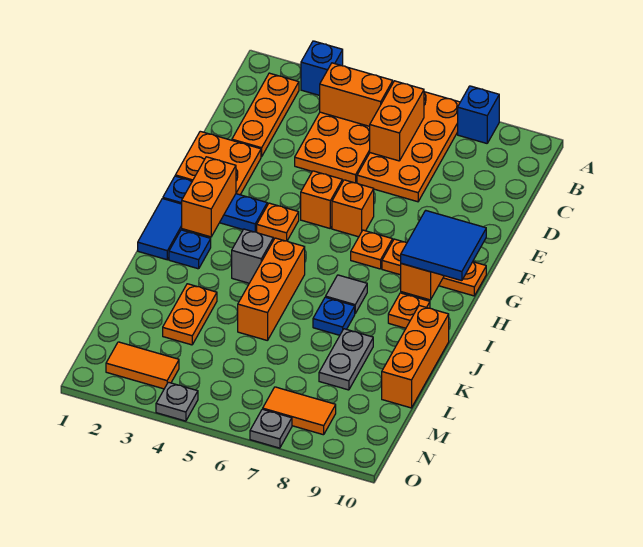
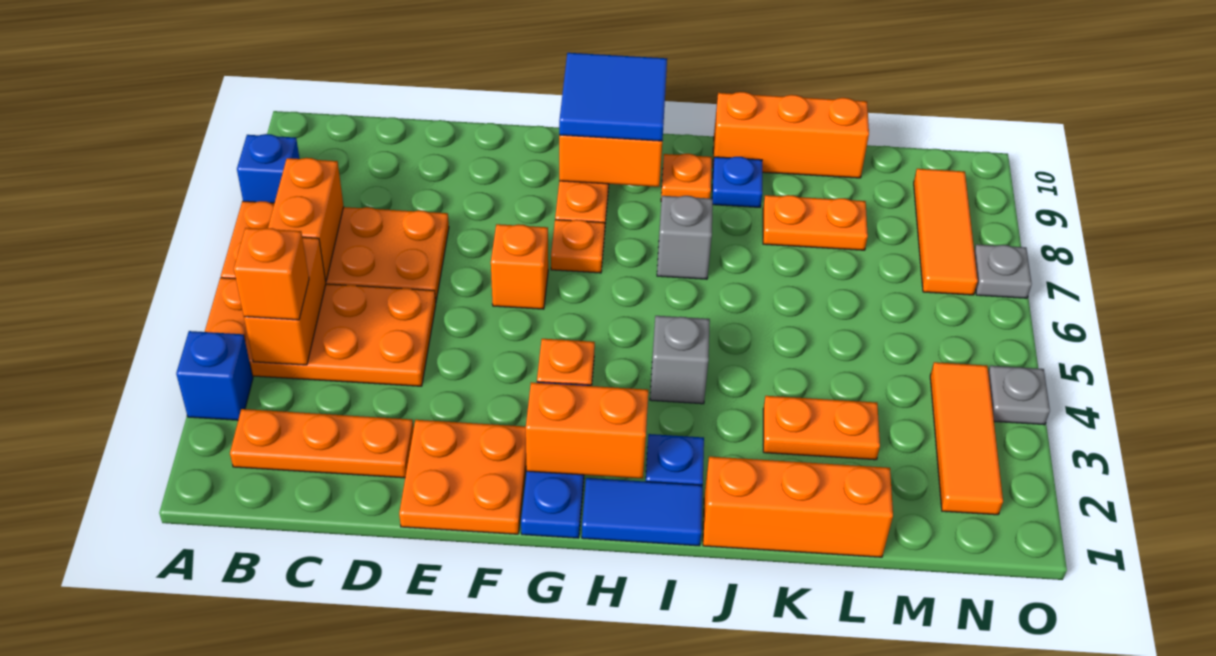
orange 1x2 brick [370,81,424,161] -> orange 1x2 brick turned to [268,158,344,281]
orange 1x1 brick [301,171,342,228] -> orange 1x1 brick moved to [234,228,309,320]
orange 1x3 brick [238,238,305,341] -> orange 1x3 brick moved to [703,457,893,557]
grey 1x1 tile [326,275,367,313] -> grey 1x1 brick [657,196,713,279]
blue 1x1 plate [313,297,355,335] -> blue 1x1 plate moved to [712,157,762,207]
grey 1x2 plate [319,329,373,390] -> orange 1x2 plate [763,195,868,250]
orange 1x2 tile [106,342,179,389] -> orange 1x3 tile [930,362,1003,515]
orange 1x2 tile [263,387,336,435] -> orange 1x3 tile [914,169,978,295]

